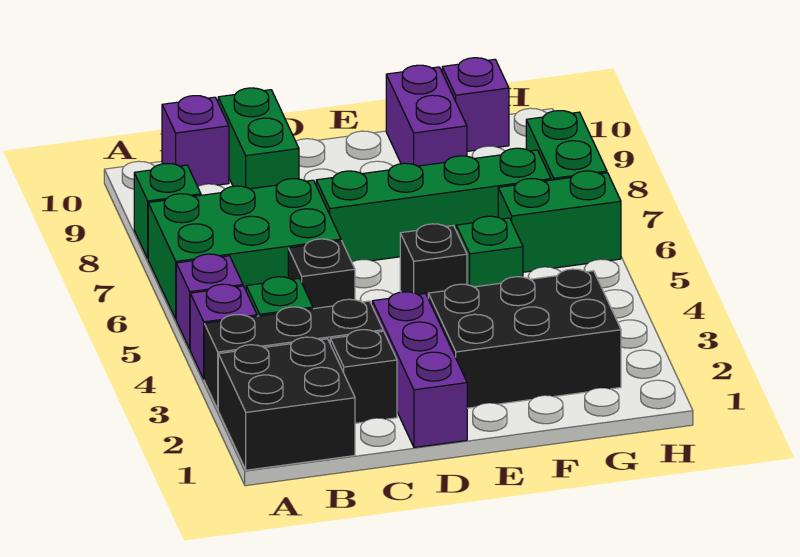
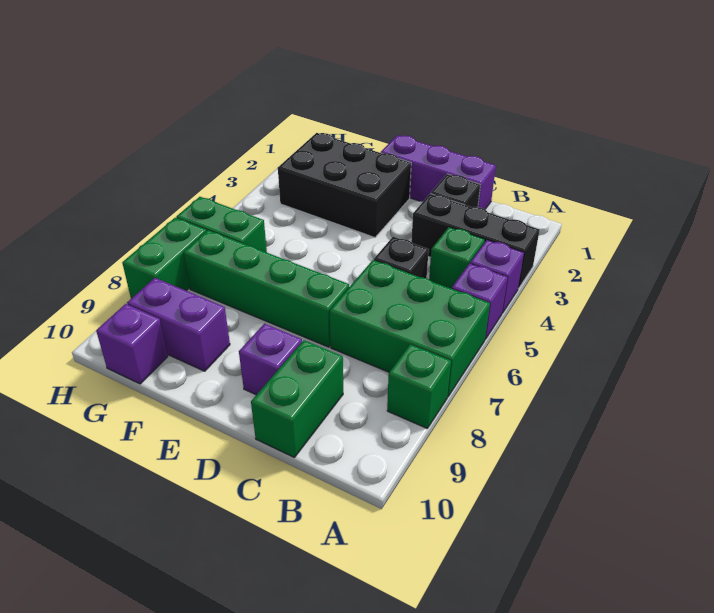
black 2x2 brick [218,337,355,470] -> none
purple 1x1 brick [162,96,229,187] -> purple 1x1 brick moved to [239,324,302,395]
purple 1x3 brick [372,292,467,447] -> purple 1x3 brick turned to [381,135,496,209]
black 1x1 brick [400,224,467,297] -> none
green 1x1 brick [456,216,523,287] -> none
purple 1x2 brick [386,65,467,166] -> purple 1x2 brick turned to [127,278,230,371]

